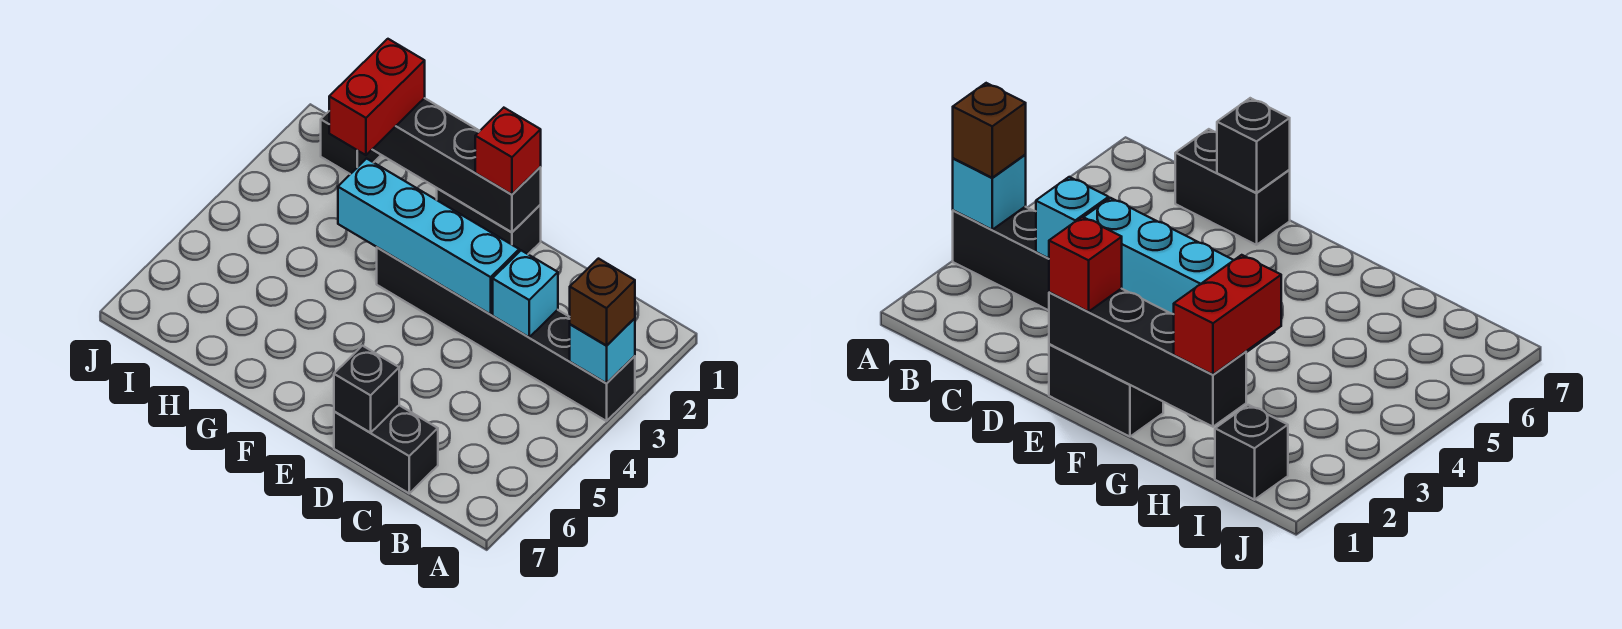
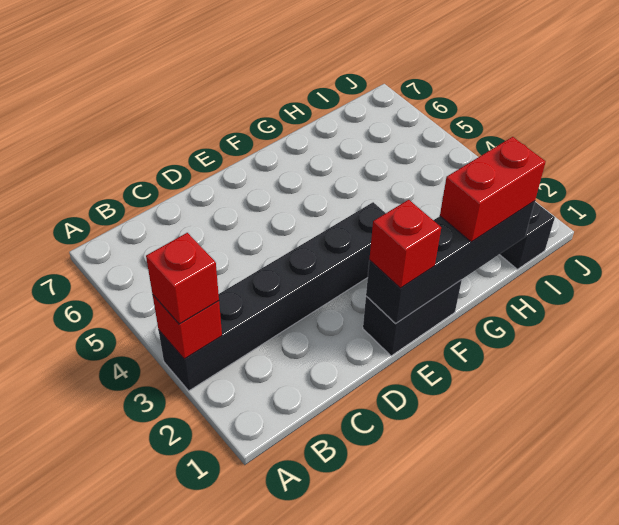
cyan 1x1 brick [570,318,635,383] -> red 1x1 brick [153,295,222,359]
brown 1x1 brick [569,259,635,345] -> red 1x1 brick [146,233,219,324]
cyan 1x1 brick [493,250,558,337] -> none
black 1x2 brick [334,405,438,493] -> none
cyan 1x4 brick [338,159,519,314] -> none
black 1x1 brick [334,346,399,433] -> none
red 1x2 brick [329,39,425,155] -> red 1x2 brick turned to [440,137,546,242]

